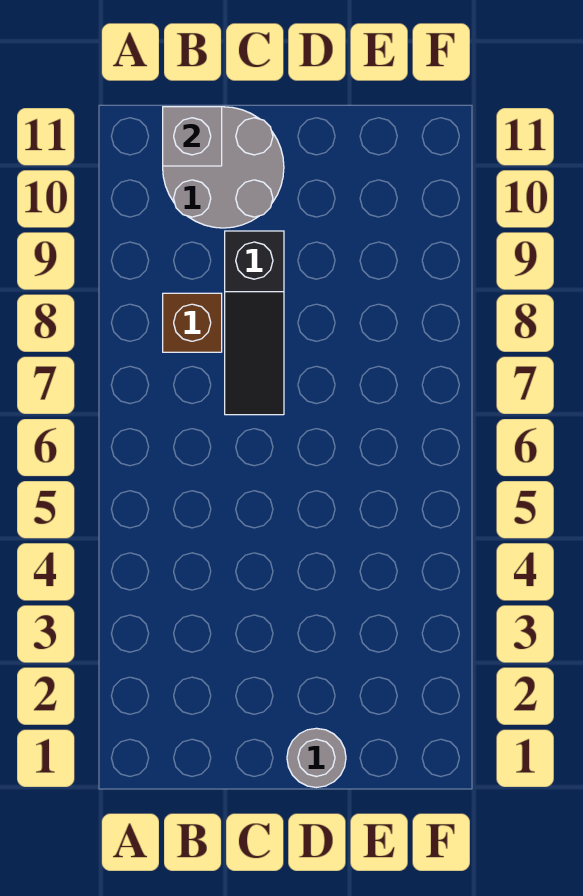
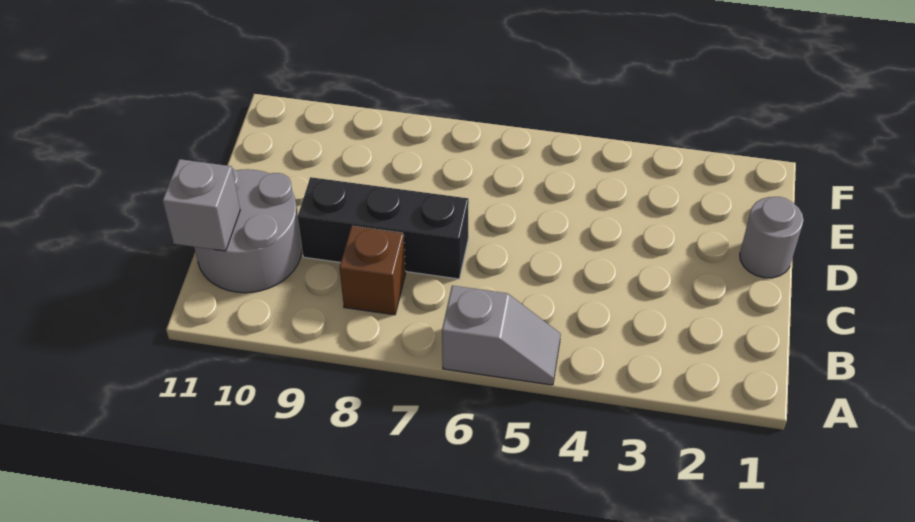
none -> grey 1x2 slope [442,286,561,385]
black 1x3 slope [225,231,284,415] -> black 1x3 brick [298,177,469,279]

